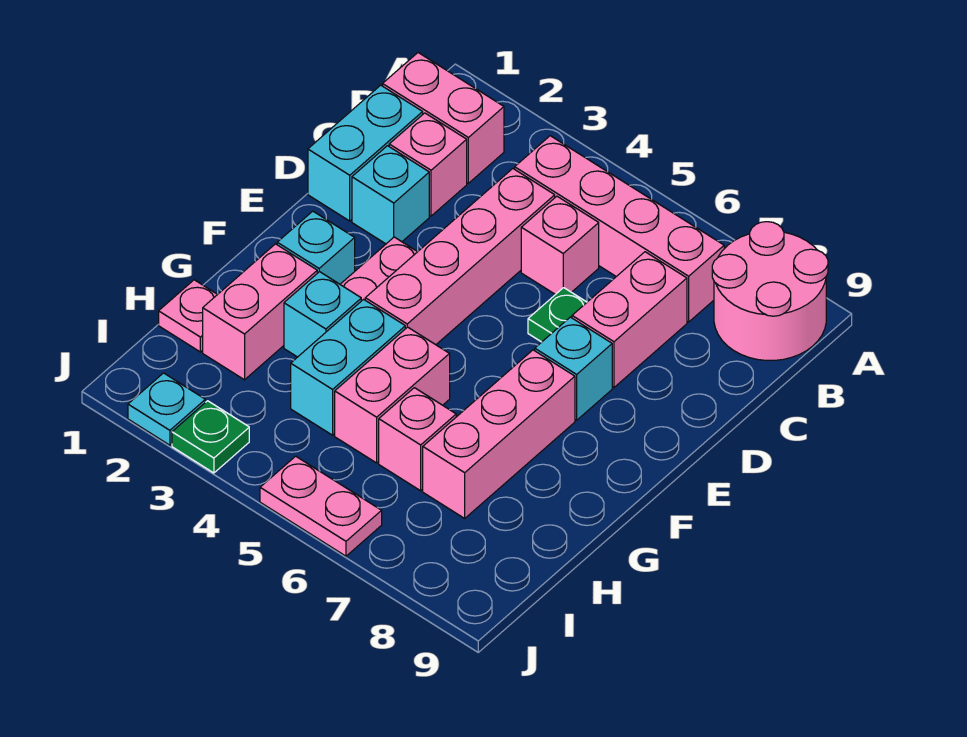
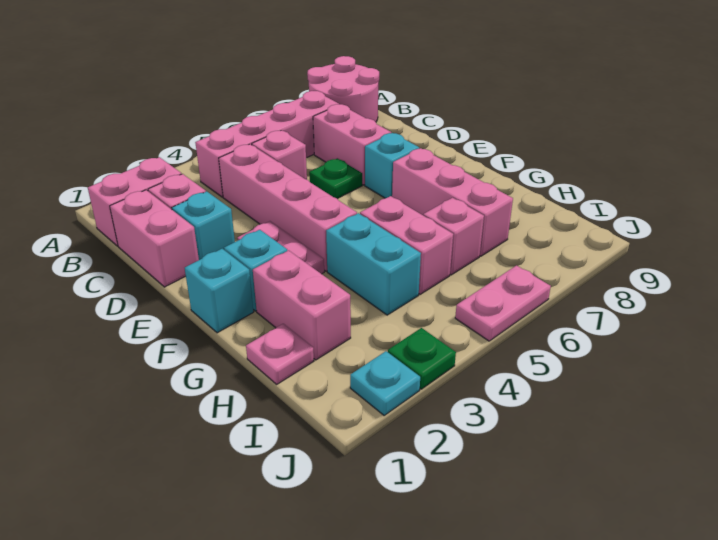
cyan 1x2 brick [308,85,423,221] -> pink 1x2 brick [110,190,199,287]
cyan 1x1 brick [284,272,361,357] -> cyan 1x1 brick moved to [185,249,254,333]

